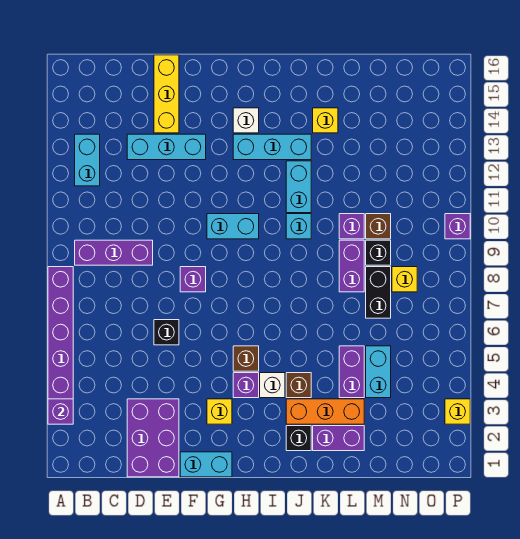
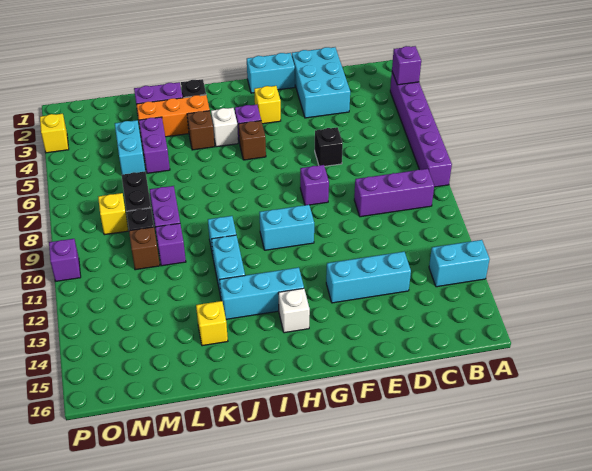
cyan 1x2 brick [75,134,100,186] -> cyan 1x2 brick turned to [429,240,490,287]
purple 2x3 brick [127,399,179,477] -> cyan 2x3 brick [292,47,350,118]
yellow 1x3 brick [154,55,179,133] -> none

